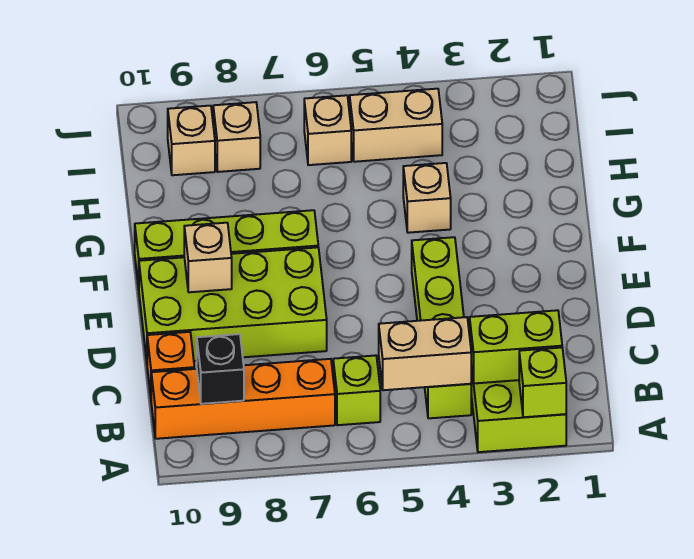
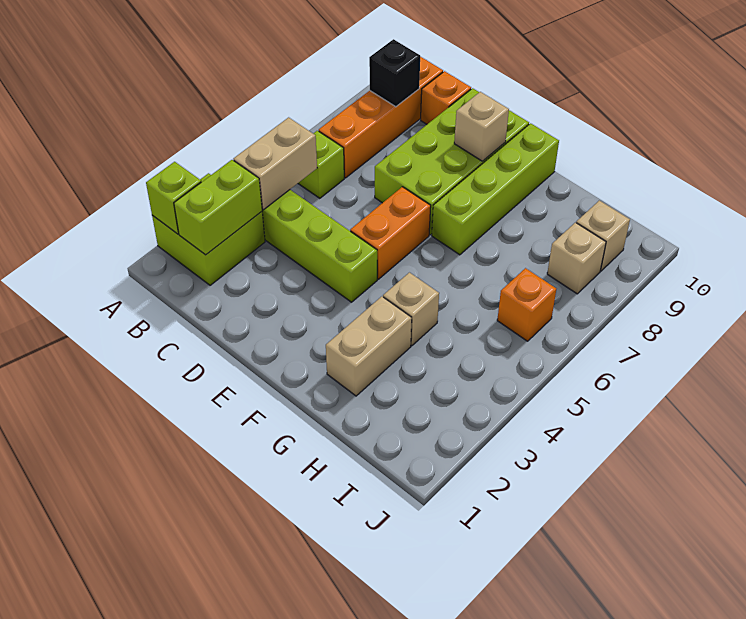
none -> orange 1x2 brick [350,187,431,279]
tan 1x2 brick [350,89,442,162] -> tan 1x2 brick moved to [326,296,412,396]
tan 1x1 brick [304,95,351,165] -> orange 1x1 brick [497,268,556,341]

